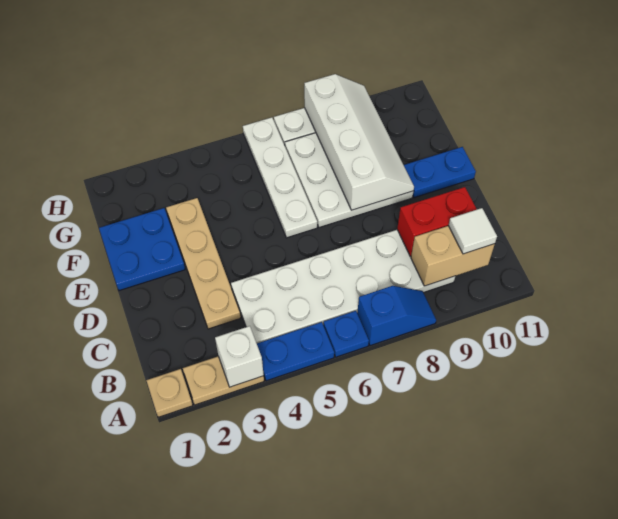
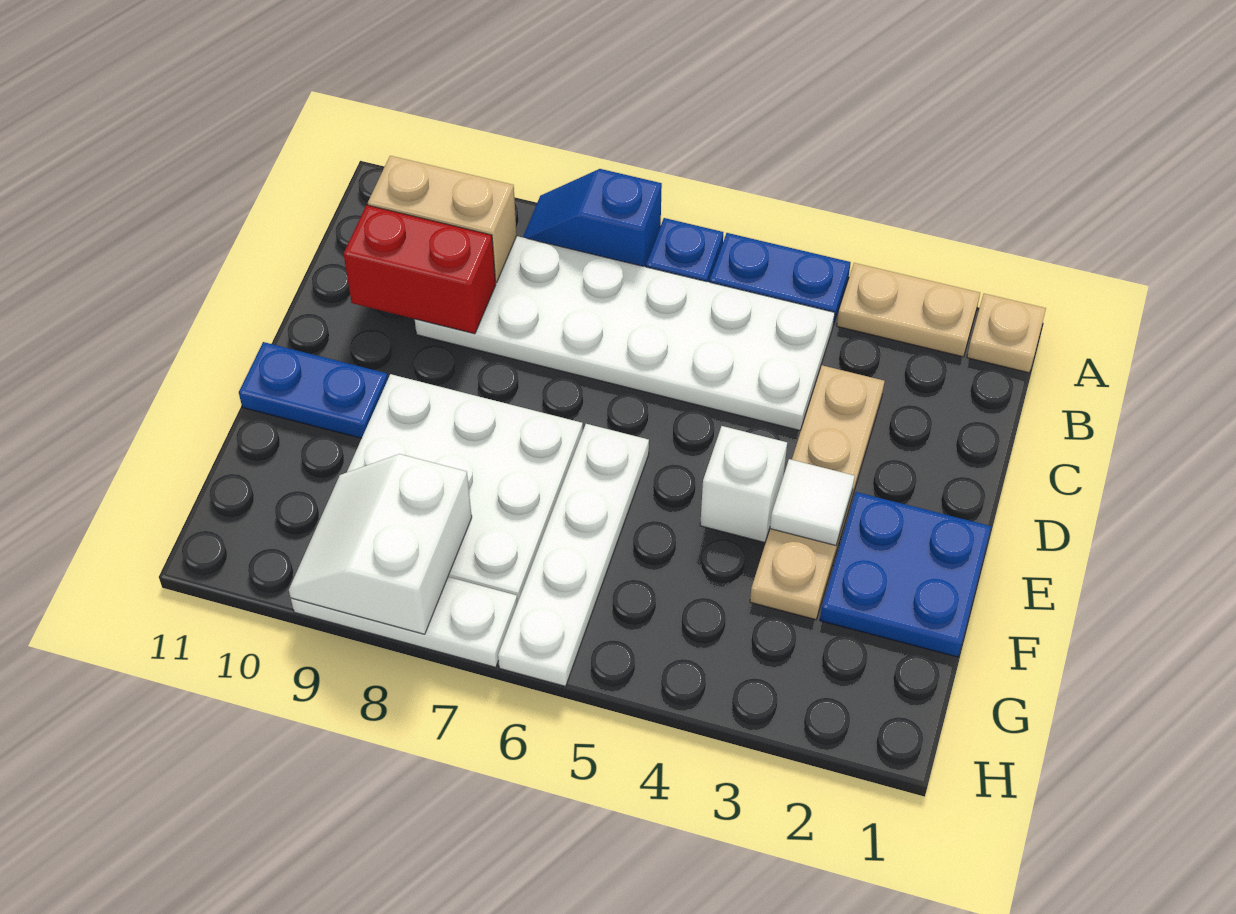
white 1x1 brick [215,326,264,387] -> white 1x1 brick moved to [700,426,787,542]
white 1x1 tile [448,208,497,254] -> white 1x1 tile moved to [770,459,855,545]
white 2x4 slope [304,74,414,210] -> white 2x2 slope [289,454,472,634]

